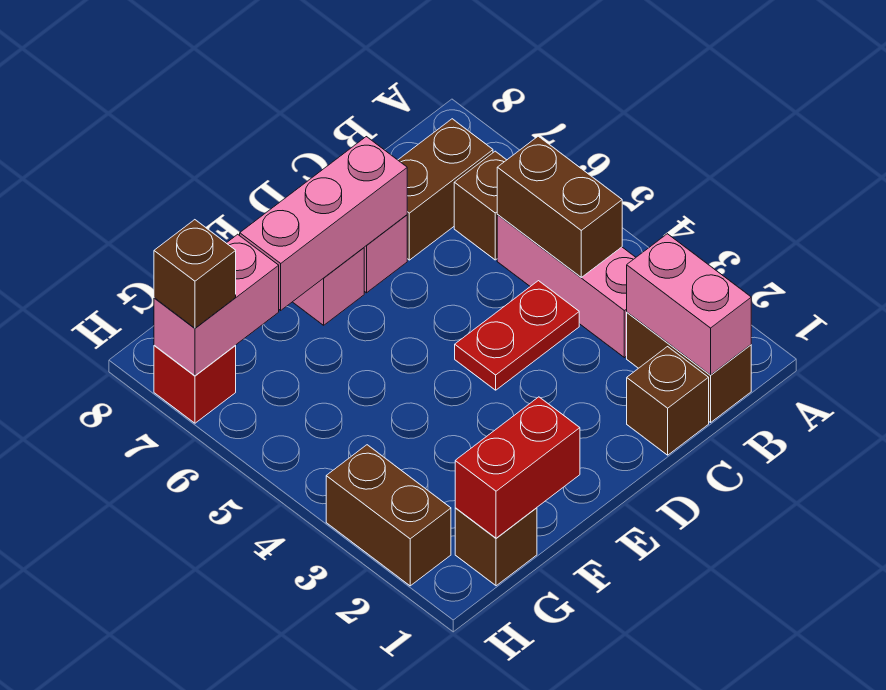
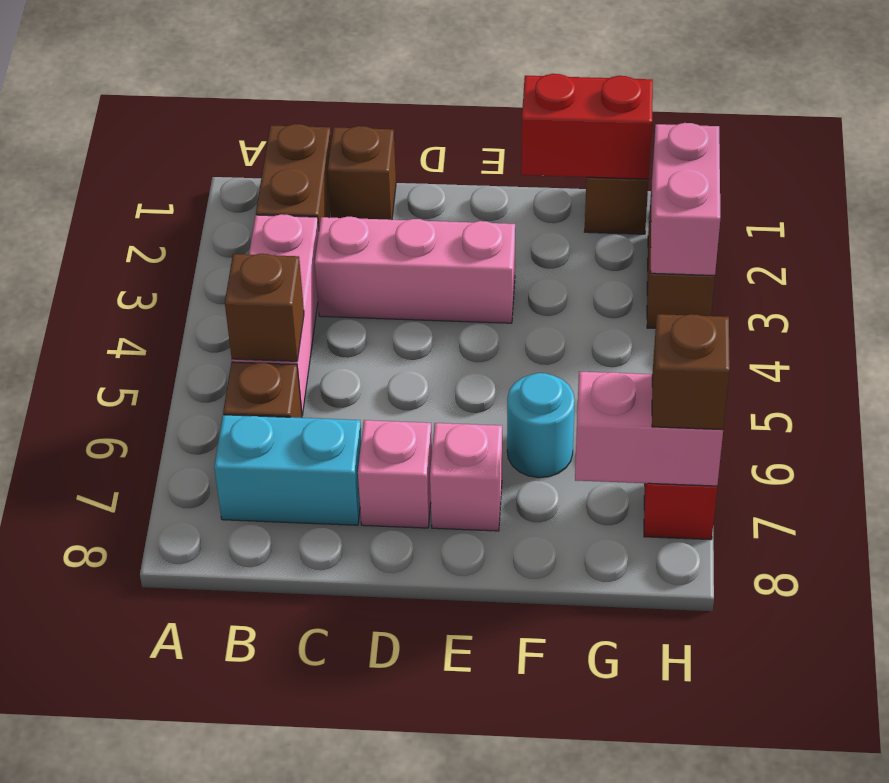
pink 1x2 brick [627,234,751,375] -> pink 1x2 brick moved to [651,123,720,276]
brown 1x2 brick [497,136,622,277] -> brown 1x1 brick [225,254,304,361]
brown 1x2 brick [398,119,493,260] -> cyan 1x2 brick [214,415,362,525]
red 1x2 plate [455,281,579,390] -> none
pink 1x3 brick [240,137,407,310] -> pink 1x3 brick moved to [315,217,515,323]
none -> cyan 1x1 round brick [507,373,575,478]

